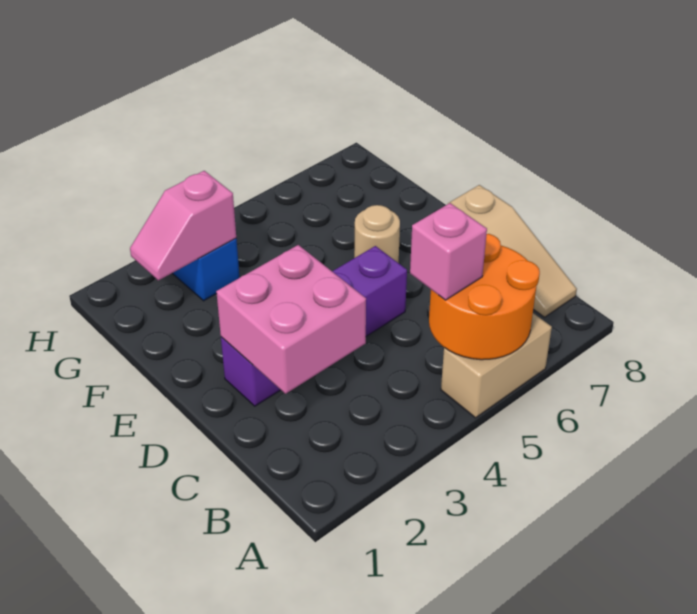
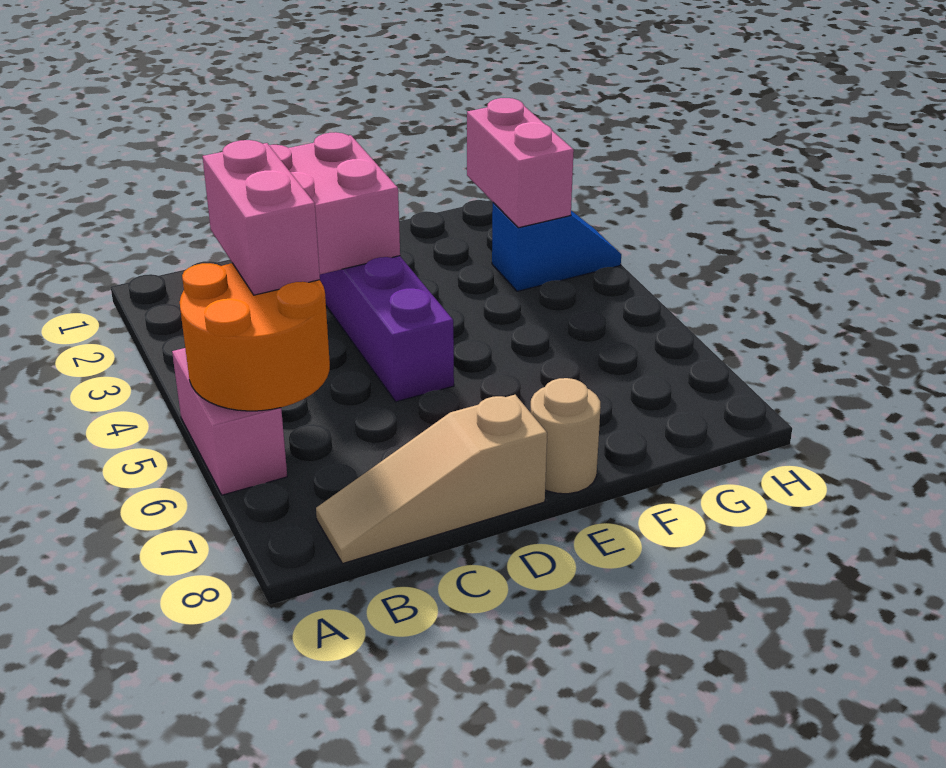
tan 1x2 brick [441,313,552,418] -> pink 1x2 brick [172,348,287,495]
pink 1x1 brick [410,203,487,300] -> pink 1x2 brick [203,140,320,295]
tan 1x1 round brick [354,205,400,263] -> tan 1x1 round brick moved to [531,378,601,494]
pink 1x2 slope [130,171,236,280] -> pink 1x2 brick [467,98,574,228]

